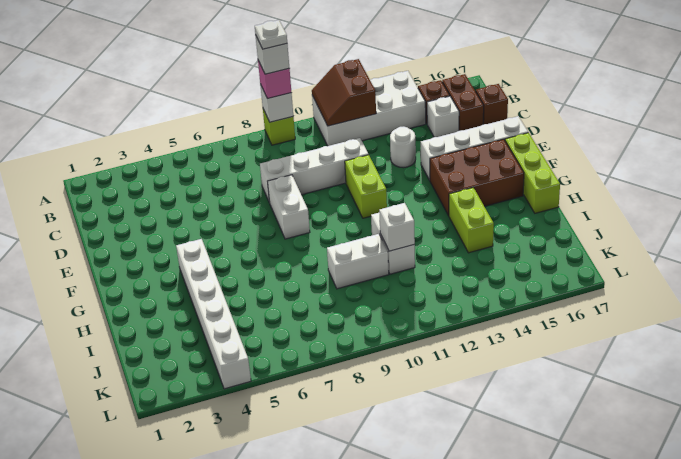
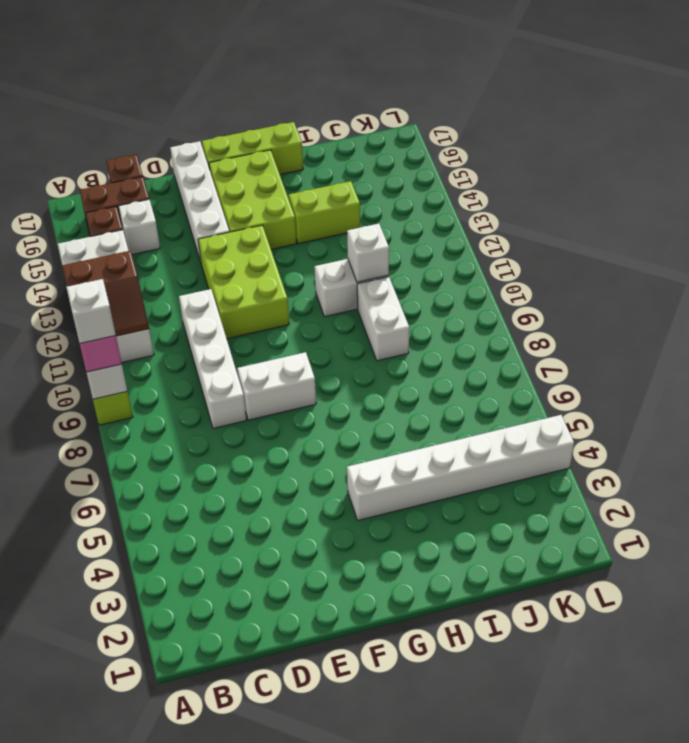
white 1x1 plate [255,20,287,49] -> none
white 1x1 round brick [390,127,416,168] -> none
lime 1x2 brick [345,155,387,218] -> lime 2x3 brick [198,225,289,339]
brown 2x3 brick [430,139,524,216] -> lime 2x3 brick [209,150,297,250]

